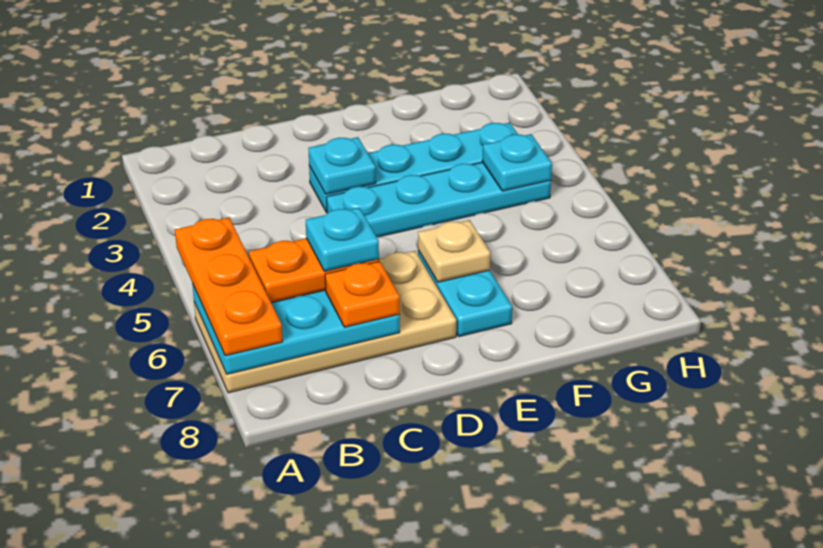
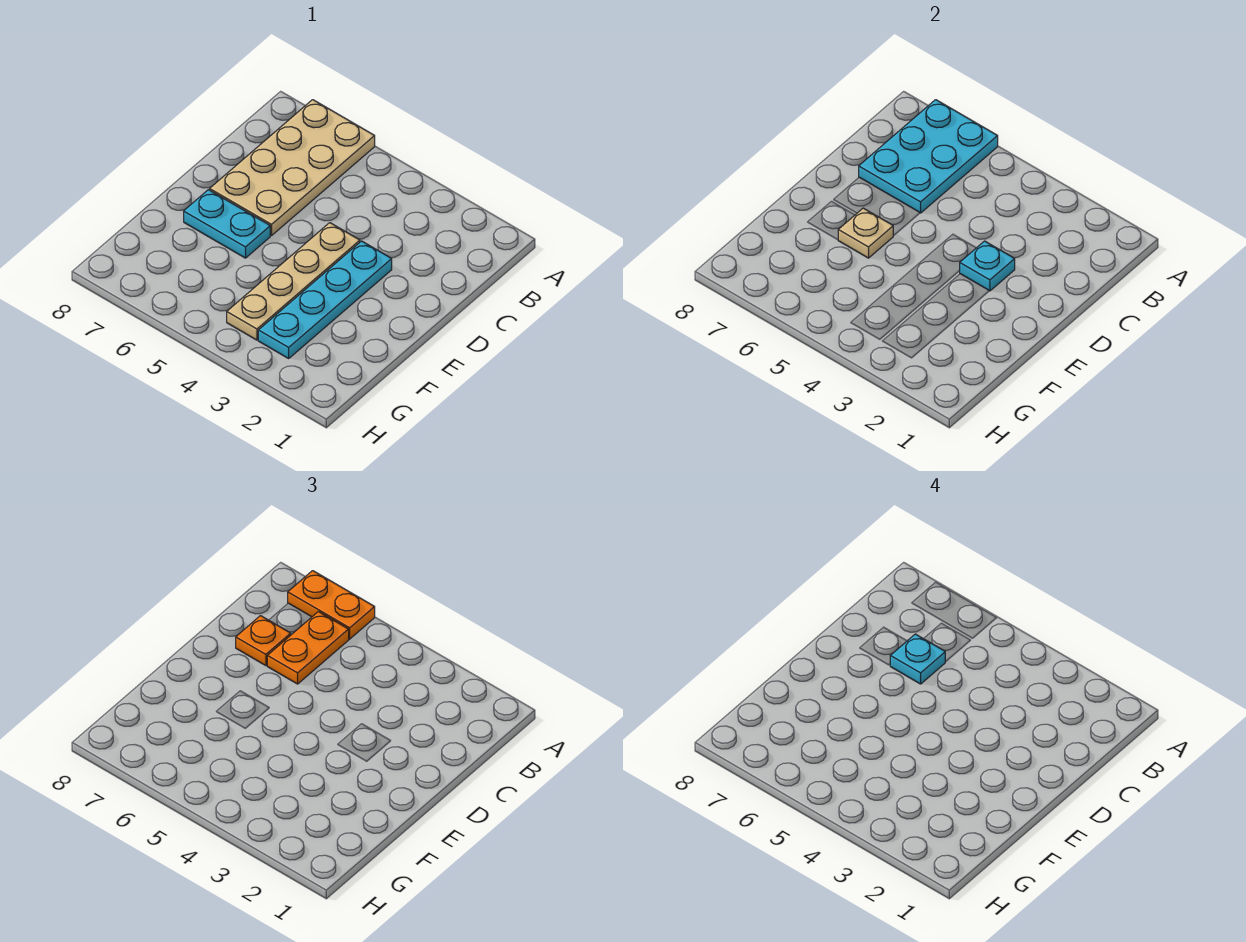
orange 1x3 plate [175,218,282,356] -> orange 1x2 plate [288,571,375,639]
cyan 1x4 plate [327,162,551,237] -> tan 1x4 plate [227,223,360,340]
cyan 1x1 plate [482,134,552,191] -> none

